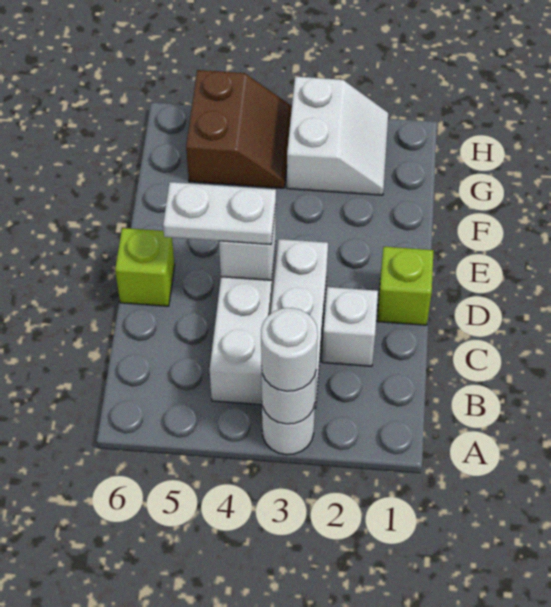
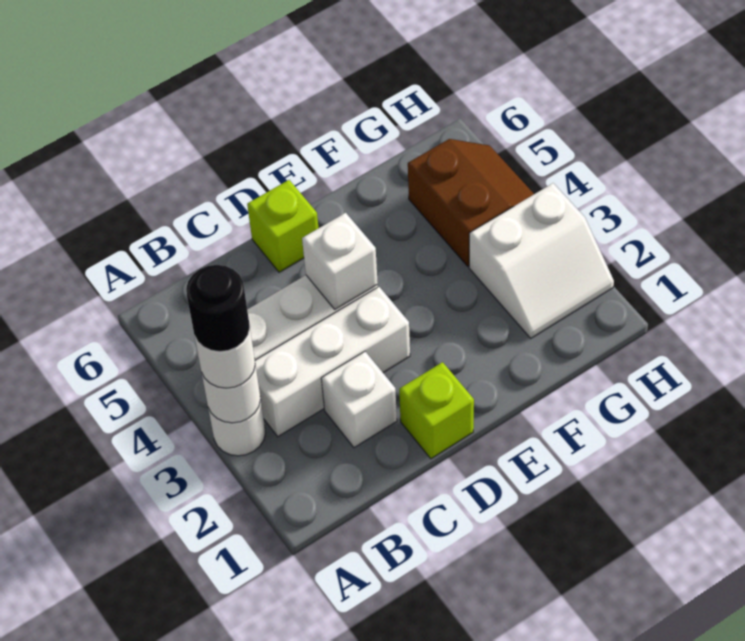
none -> black 1x1 round brick [186,265,250,352]
white 1x2 plate [163,182,276,245] -> none
brown 2x2 slope [186,70,292,188] -> brown 2x2 slope turned to [408,139,534,266]

